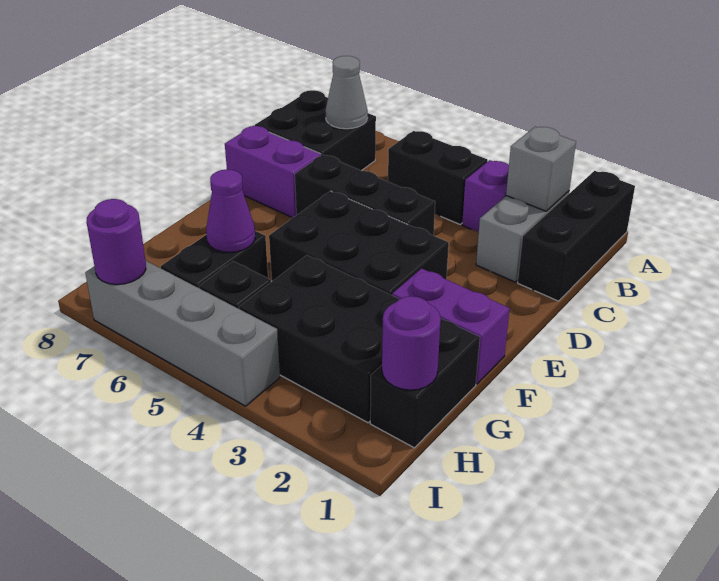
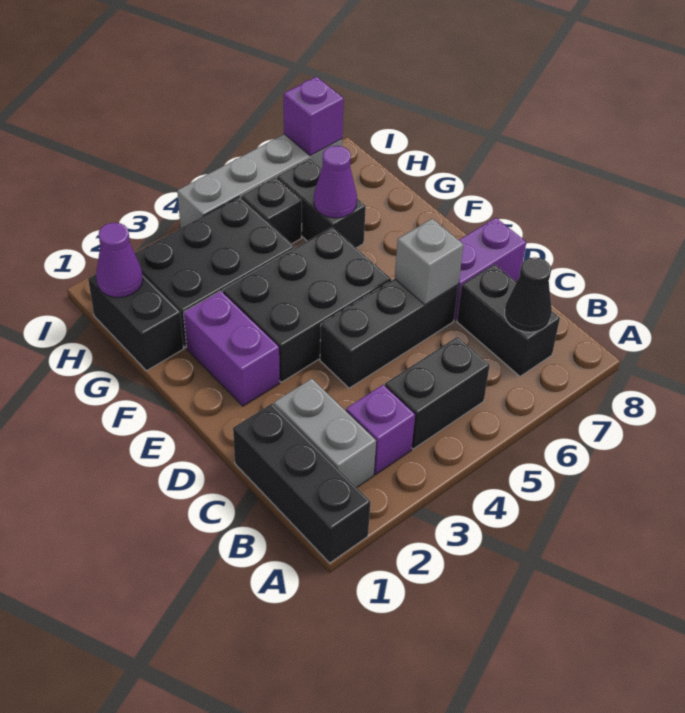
grey 1x1 brick [506,127,576,211] -> grey 1x1 brick moved to [395,219,464,305]
black 2x2 brick [255,90,376,171] -> black 1x2 brick [457,264,560,376]
grey 1x1 cone [325,56,368,129] -> black 1x1 cone [505,257,552,332]
purple 1x2 brick [392,268,510,384] -> purple 1x2 brick turned to [184,291,279,406]
purple 1x1 round brick [382,296,441,390] -> purple 1x1 cone [96,223,143,297]
purple 1x1 round brick [87,199,146,285] -> purple 1x1 brick [284,76,344,156]

